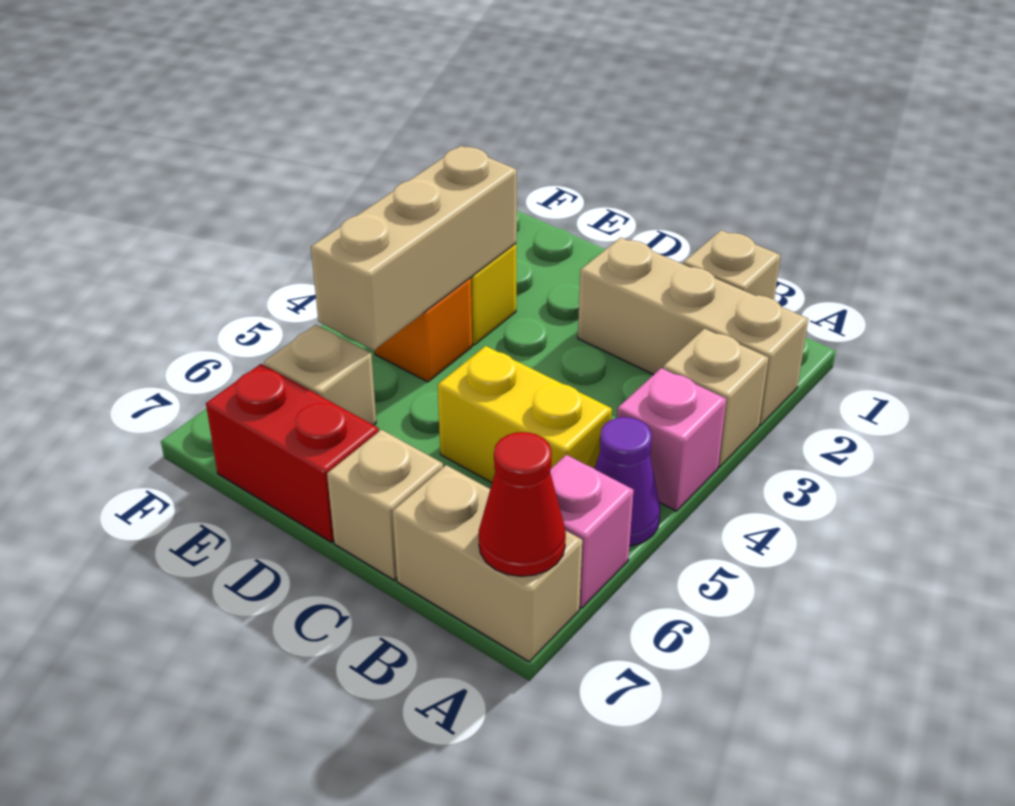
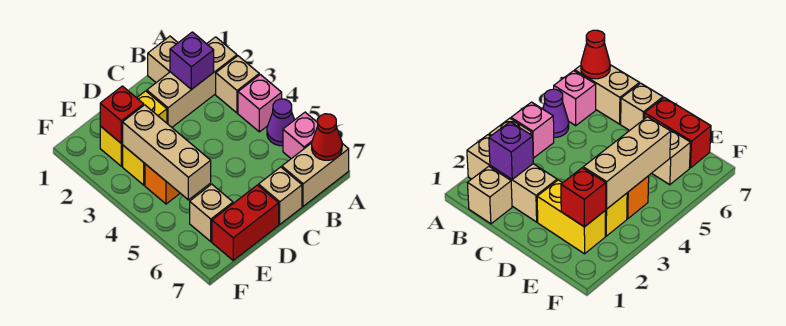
none -> purple 1x1 brick [170,32,214,90]
yellow 1x2 brick [438,346,612,483] -> yellow 1x2 brick moved to [100,91,167,166]
none -> red 1x1 brick [100,86,144,144]

